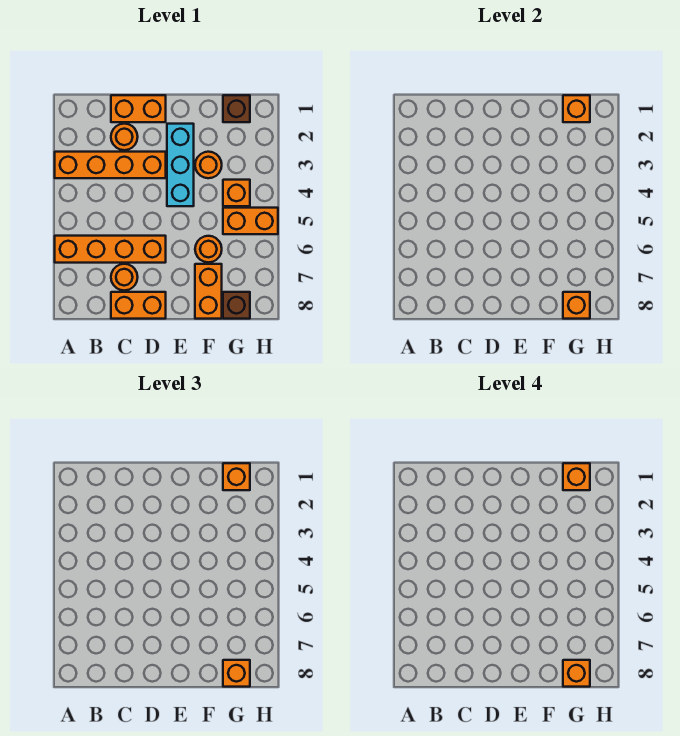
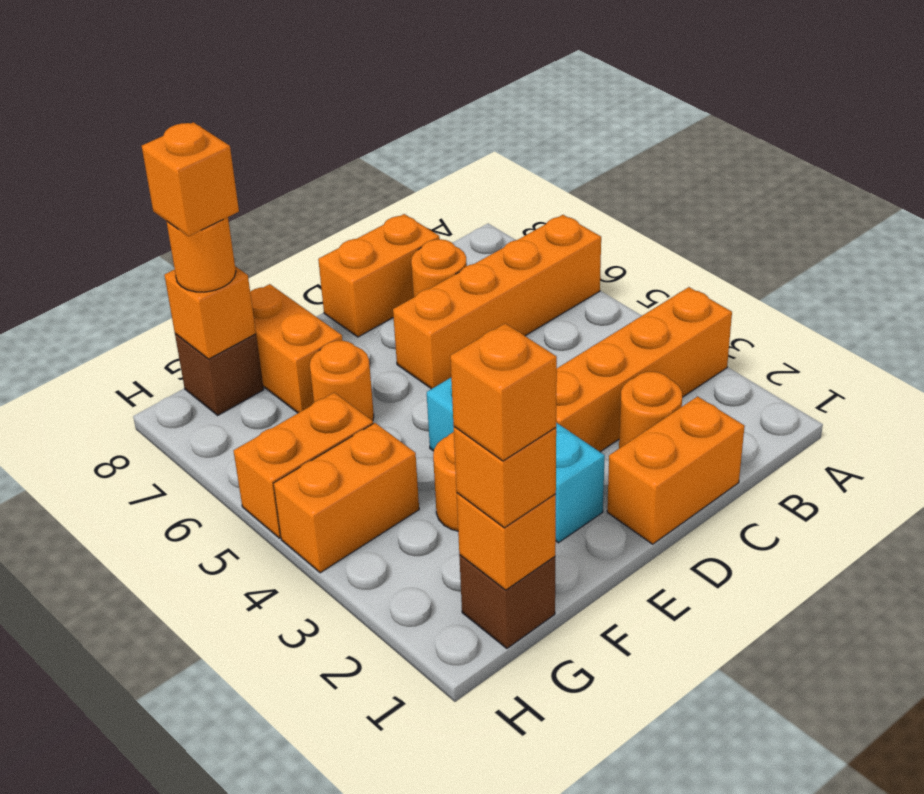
orange 1x1 brick [223,180,250,206] -> orange 1x2 brick [274,423,419,573]
orange 1x1 brick [223,660,250,687] -> orange 1x1 round brick [166,217,236,292]

